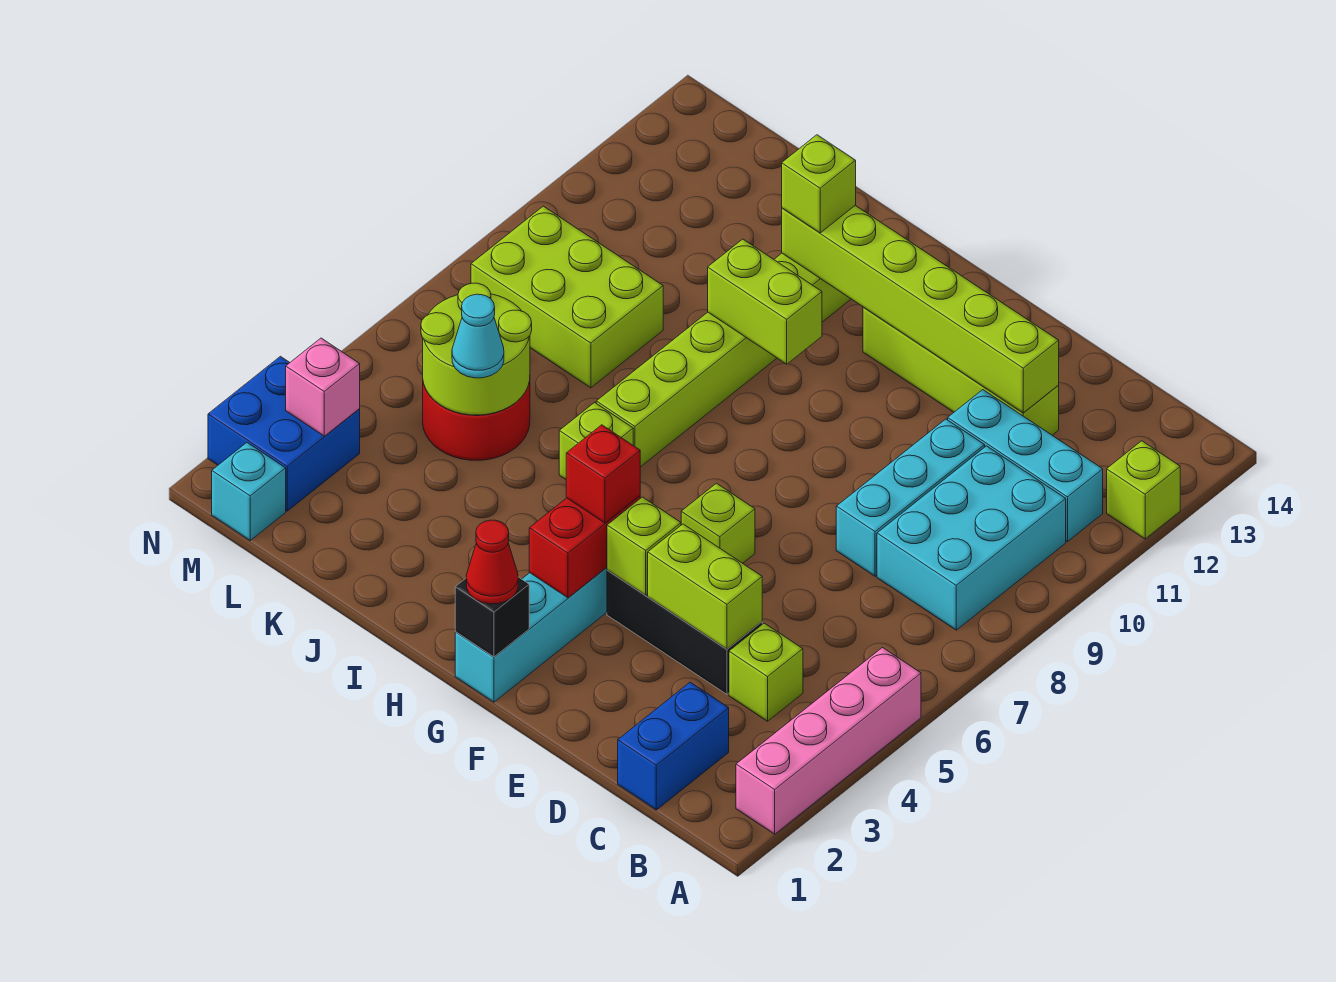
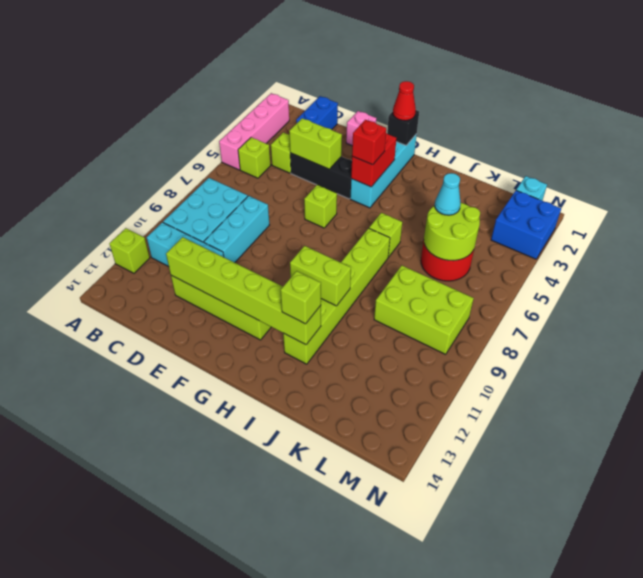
lime 1x1 brick [607,497,681,595] -> lime 1x1 brick moved to [238,137,271,178]
pink 1x1 brick [286,338,360,436] -> pink 1x1 brick moved to [346,111,377,145]

